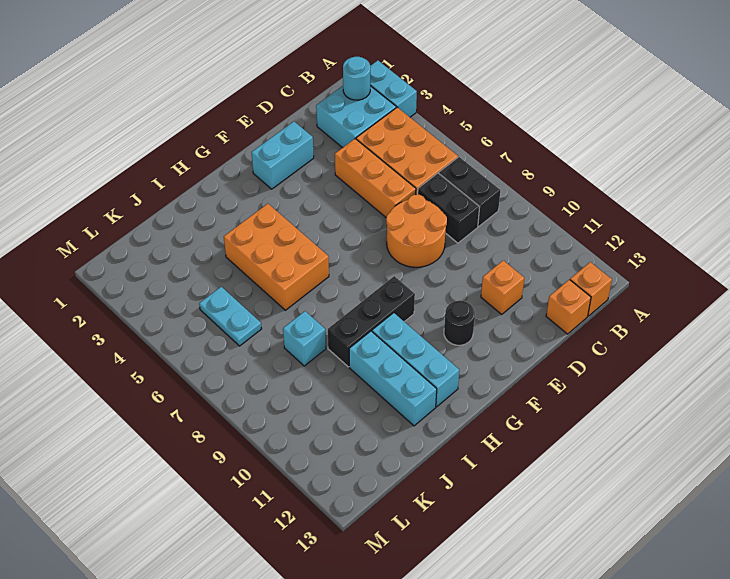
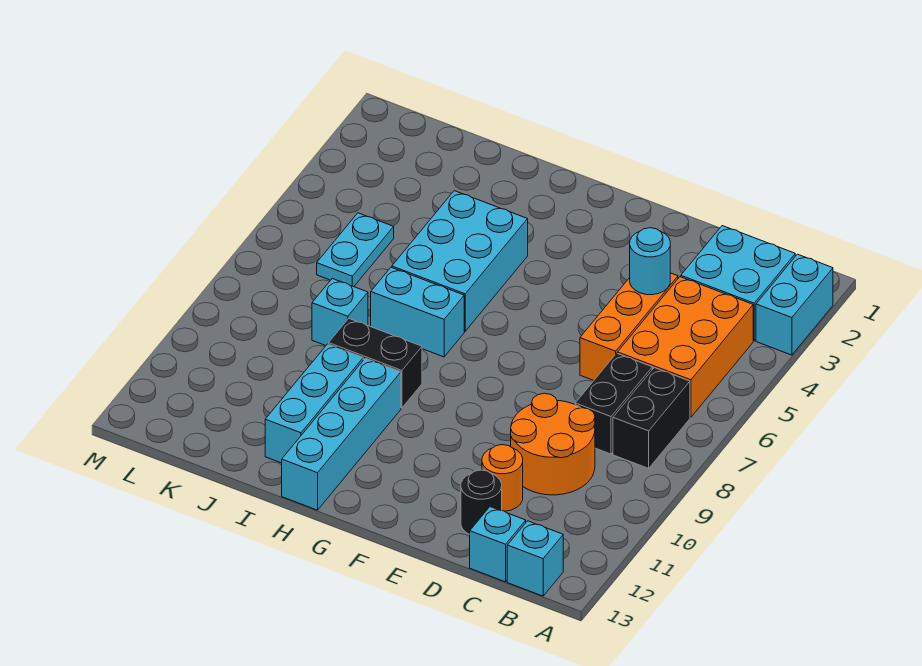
cyan 1x1 round brick [343,57,370,100] -> cyan 1x1 round brick moved to [630,228,670,295]
orange 1x1 brick [570,262,612,316] -> cyan 1x1 brick [507,521,563,596]
orange 1x1 brick [546,280,591,334] -> cyan 1x1 brick [470,507,526,582]
orange 2x2 round brick [386,195,447,267] -> orange 2x2 round brick moved to [511,393,595,495]
orange 1x1 brick [481,260,524,314] -> orange 1x1 round brick [482,445,523,511]
cyan 1x2 brick [252,122,314,189] -> cyan 1x2 brick moved to [371,267,464,357]
black 1x1 round brick [444,301,475,345] -> black 1x1 round brick moved to [461,470,502,534]
black 1x3 brick [328,276,415,367] -> black 1x2 brick [329,319,422,408]
orange 2x3 brick [224,204,329,310] -> cyan 2x3 brick [392,191,528,331]
cyan 1x3 brick [372,313,459,407] -> cyan 1x4 brick [282,358,401,510]

